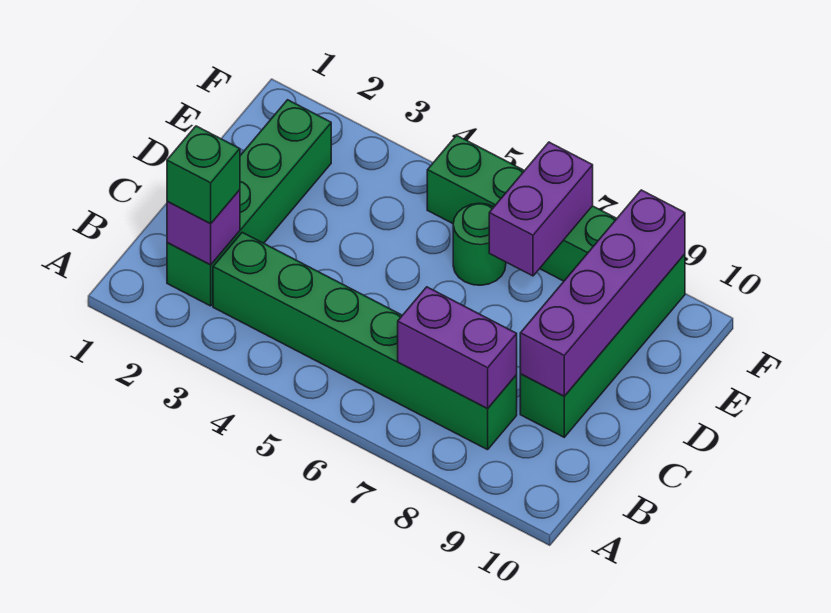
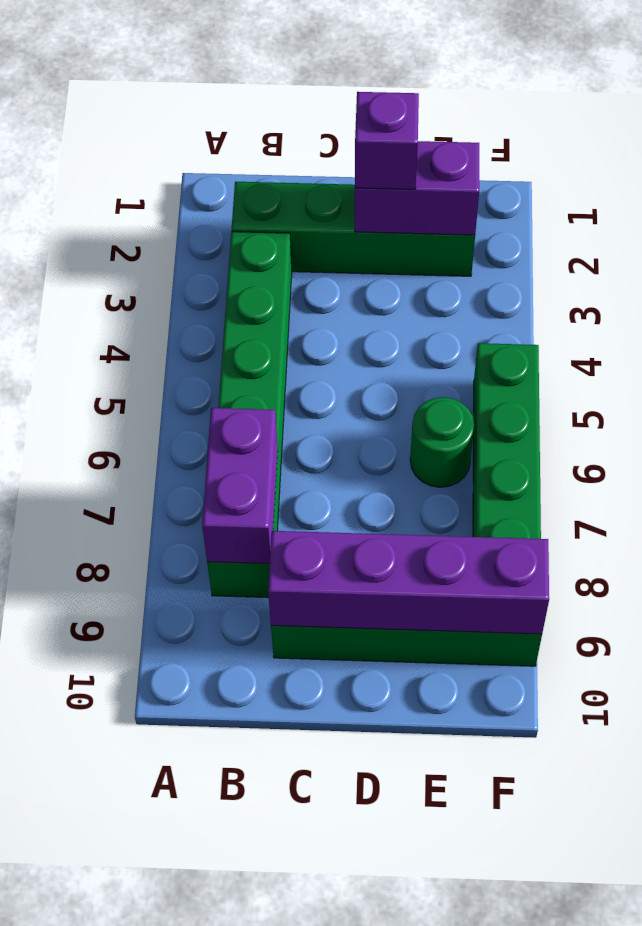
purple 1x1 brick [167,190,240,265] -> purple 1x1 brick moved to [355,92,419,189]
green 1x1 brick [167,126,240,224] -> none
purple 1x2 brick [489,142,593,276] -> purple 1x2 brick moved to [355,141,479,235]

